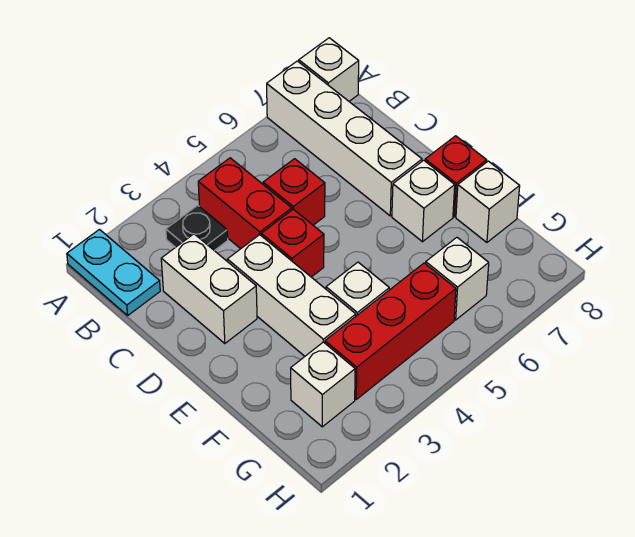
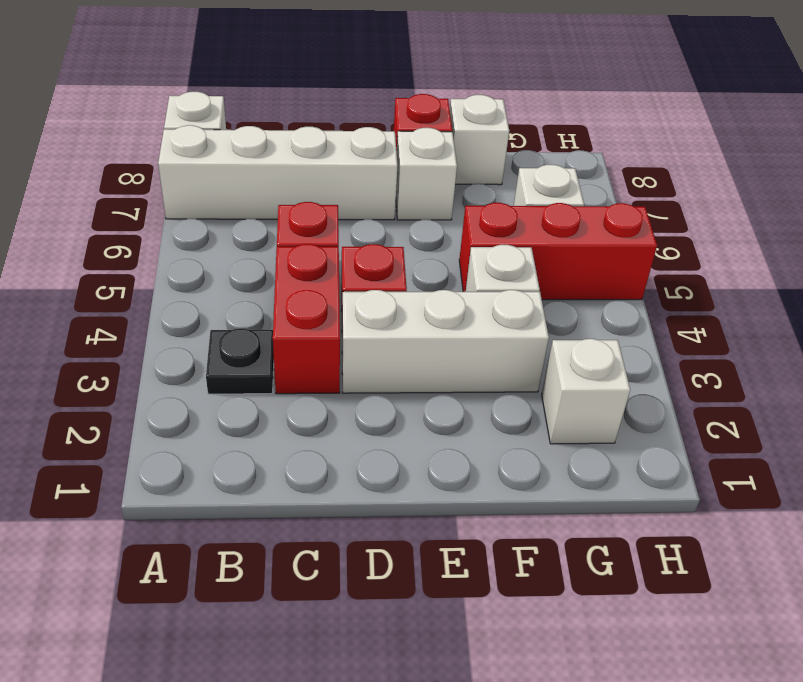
cyan 1x2 plate [67,230,160,315] -> none
red 1x2 brick [198,158,292,249] -> red 1x2 brick turned to [273,244,340,394]
white 1x2 brick [161,234,257,344] -> none
red 1x3 brick [325,263,456,399] -> red 1x3 brick turned to [459,203,657,300]

